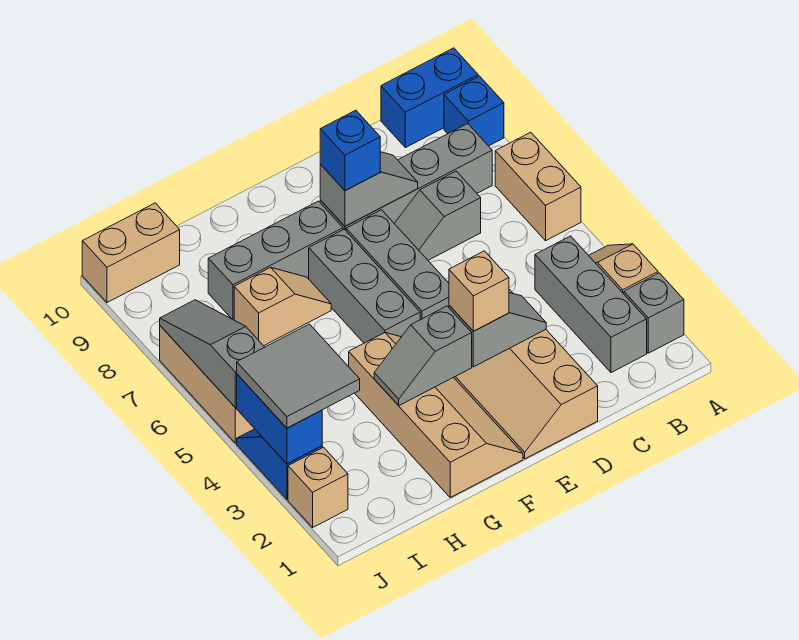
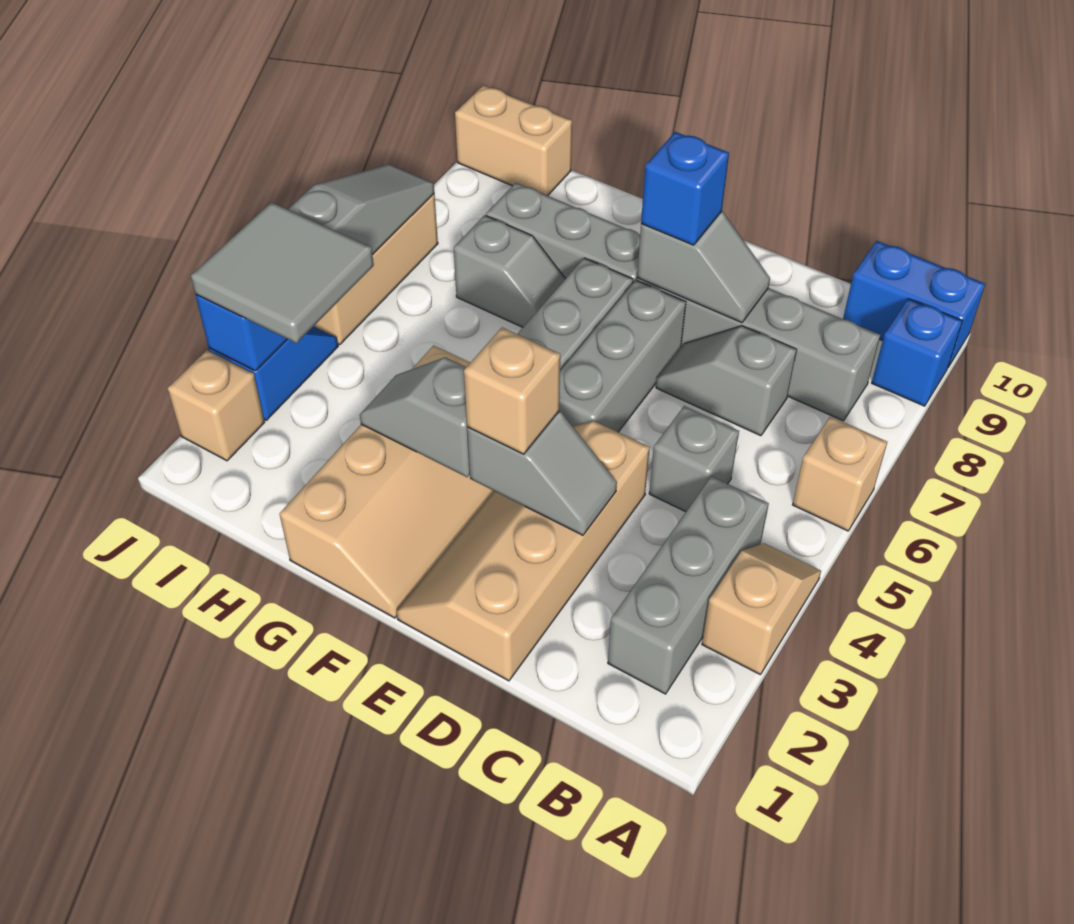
grey 1x1 brick [624,273,684,353] -> grey 1x1 brick moved to [649,406,739,512]
tan 1x2 brick [495,132,581,241] -> tan 1x1 brick [793,417,887,531]
tan 1x2 slope [234,267,331,346] -> grey 1x2 slope [454,215,565,327]

